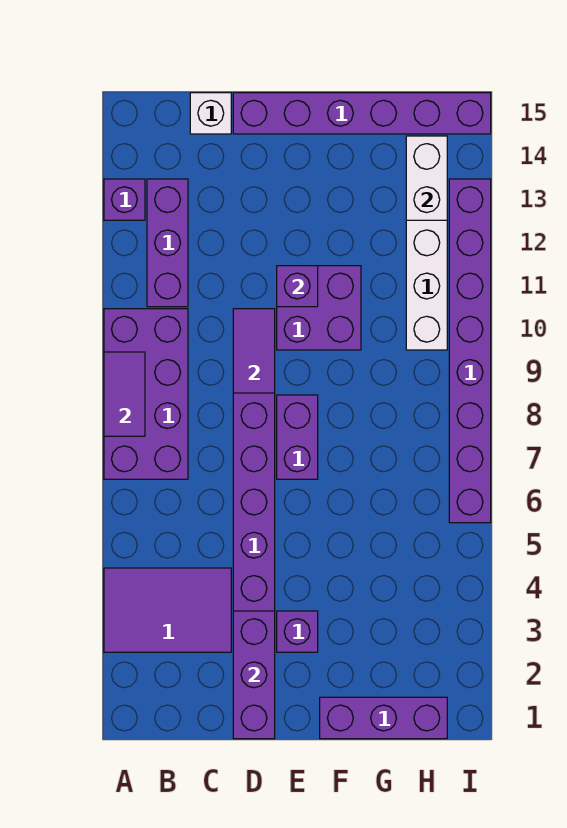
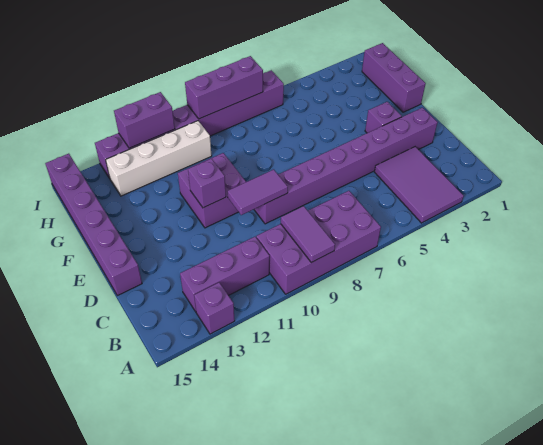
purple 1x2 tile [104,352,145,436] -> purple 1x2 tile turned to [281,206,335,263]
white 1x1 brick [190,93,231,134] -> none
purple 1x3 brick [233,611,275,739] -> purple 1x3 brick moved to [185,56,263,119]
purple 1x2 brick [277,395,318,479] -> purple 1x2 brick moved to [114,92,175,148]
white 1x2 brick [406,136,447,220] -> none

